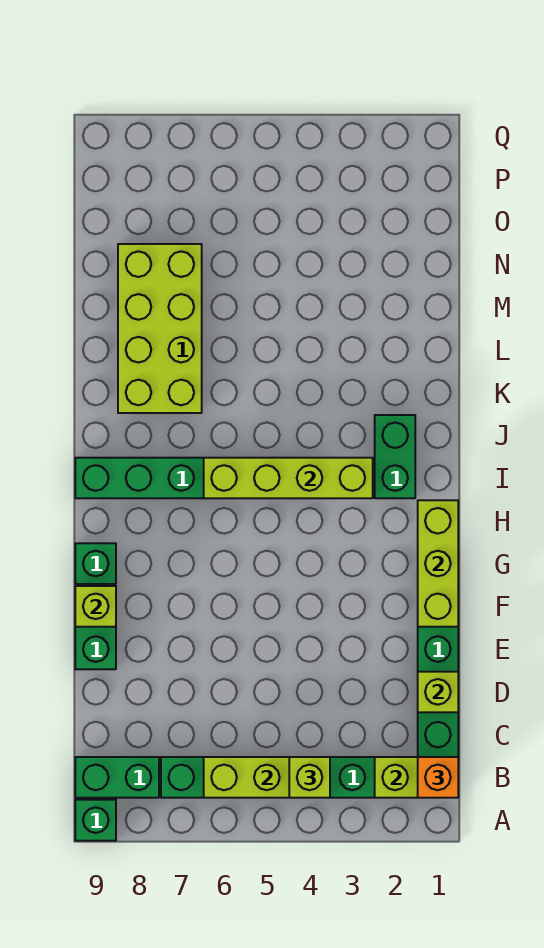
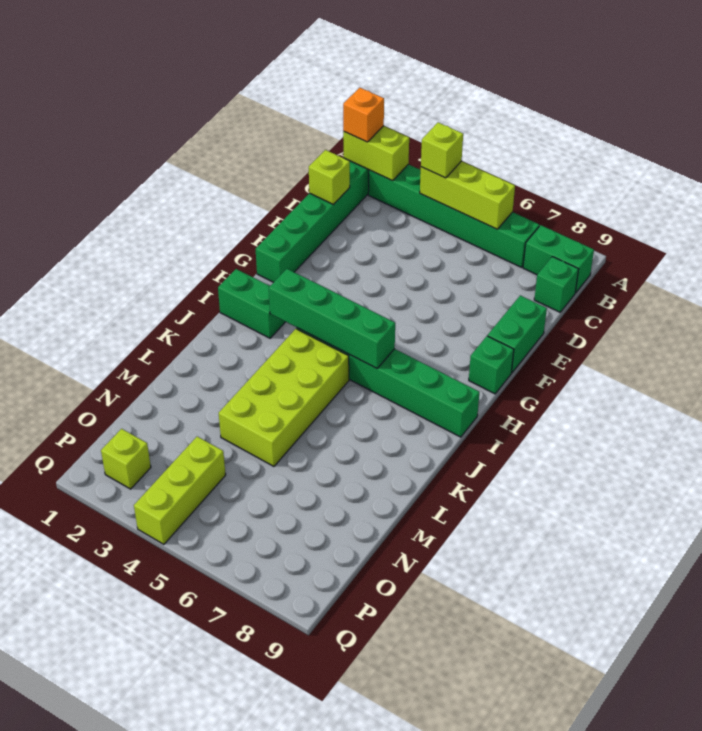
green 1x1 brick [75,800,116,841] -> green 1x1 brick moved to [534,257,579,312]
lime 1x3 brick [418,500,458,627] -> lime 1x3 brick moved to [134,437,226,544]
lime 1x1 brick [75,586,116,627] -> lime 1x1 brick moved to [101,429,151,489]
green 1x2 brick [375,415,415,498] -> green 1x2 brick turned to [218,269,285,338]
lime 1x4 brick [204,458,373,498] -> green 1x4 brick [269,269,395,368]
lime 2x4 brick [118,244,202,413] -> lime 2x4 brick moved to [219,329,349,466]

